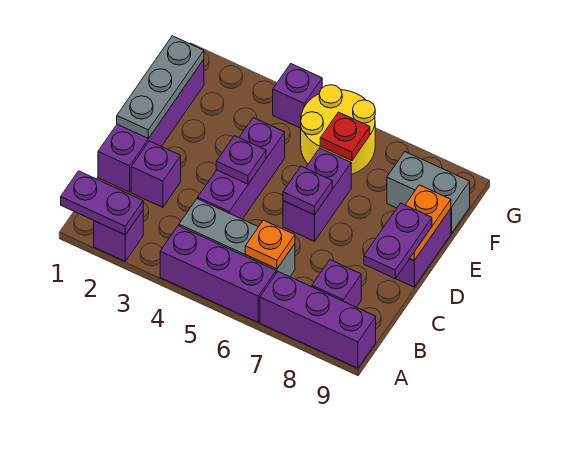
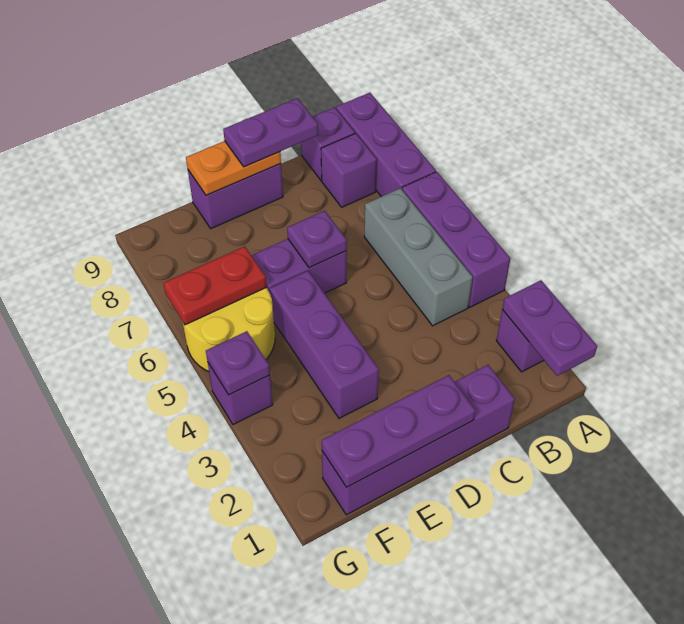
orange 1x1 plate [245,220,295,269] -> none
purple 1x1 brick [131,141,181,207] -> purple 1x1 brick moved to [301,107,355,180]
purple 1x3 brick [198,118,285,219] -> purple 1x3 brick turned to [270,271,379,418]
grey 1x3 plate [117,36,204,138] -> purple 1x3 plate [322,375,476,487]
purple 1x1 plate [216,136,266,184] -> purple 1x1 plate moved to [206,331,270,395]
red 1x1 plate [320,112,370,161] -> red 1x2 plate [163,246,267,325]
grey 1x2 brick [387,152,470,233] -> none

